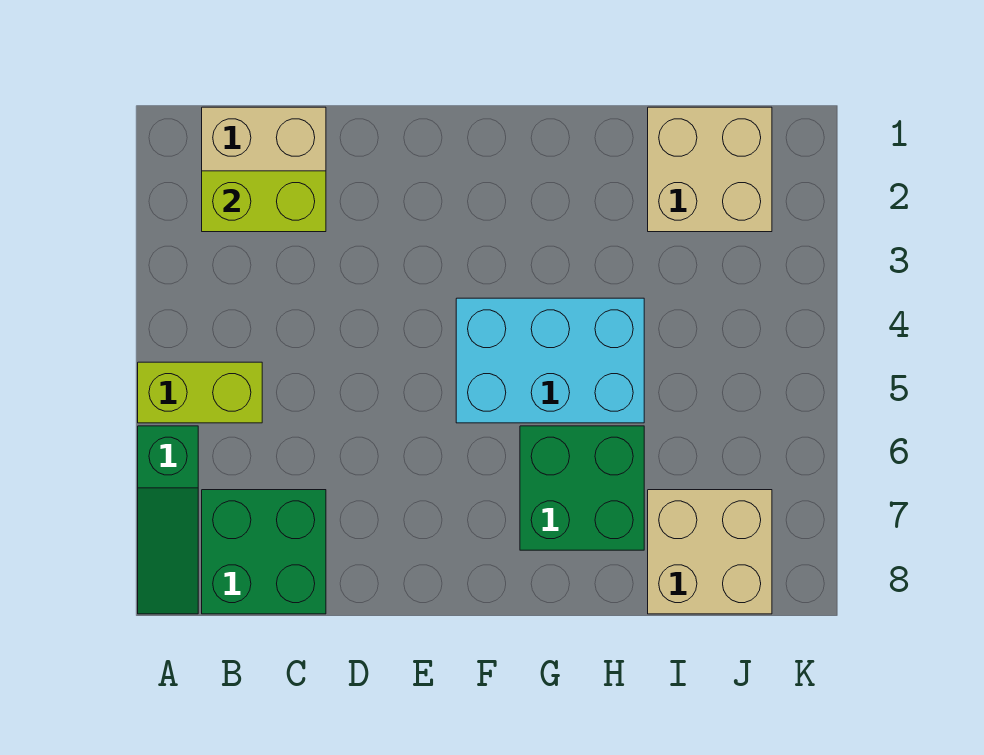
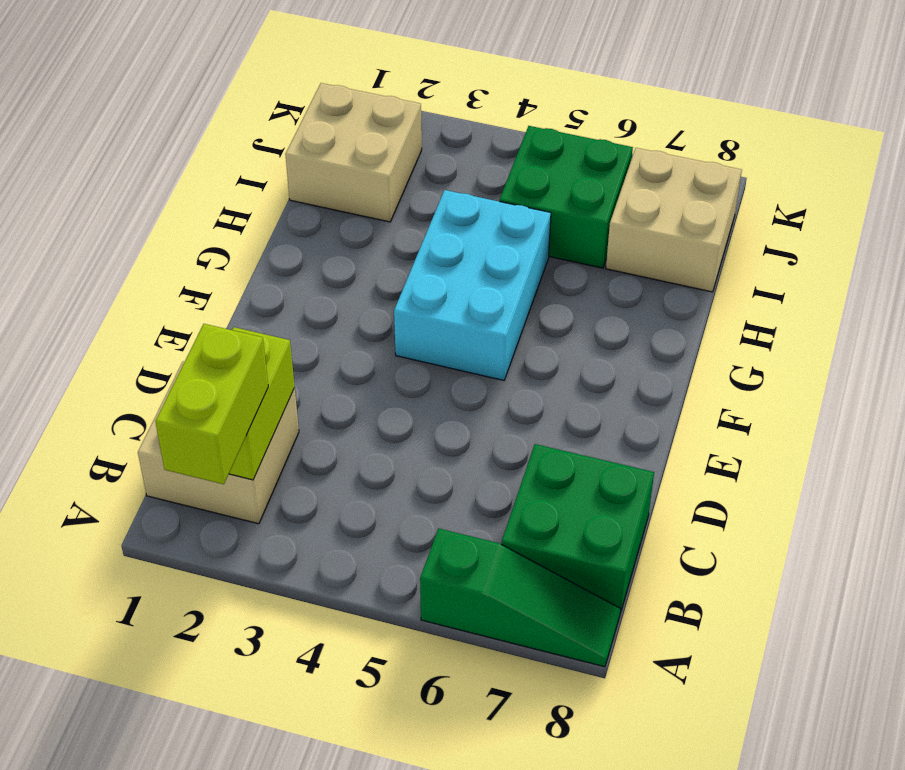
lime 1x2 brick [138,362,262,423] -> lime 1x2 brick moved to [155,324,268,484]
green 2x2 brick [520,426,644,550] -> green 2x2 brick moved to [499,126,633,268]

